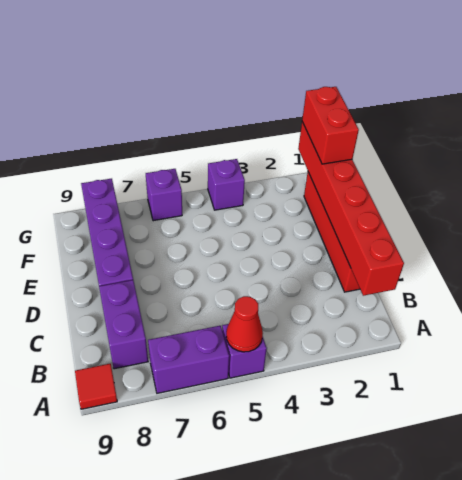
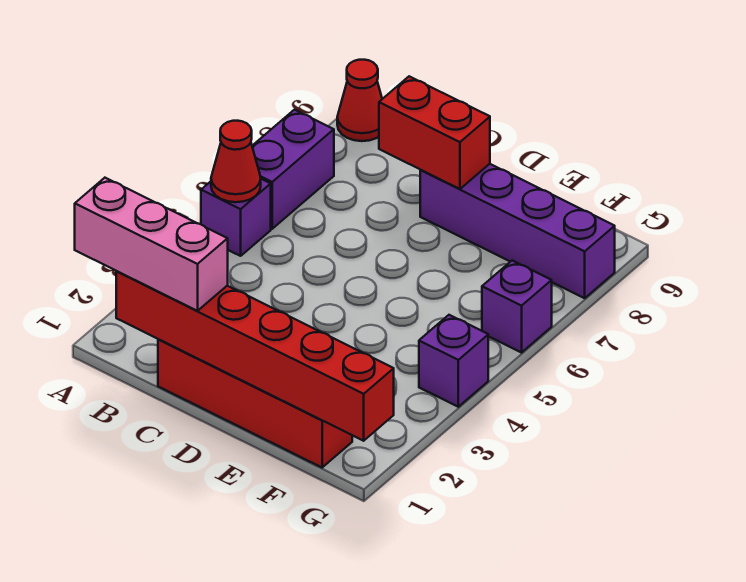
none -> pink 1x3 brick [75,178,228,311]
red 1x1 tile [75,364,117,409] -> red 1x1 cone [337,60,382,141]
purple 1x2 brick [99,280,148,369] -> none
red 1x2 brick [302,87,359,164] -> red 1x2 brick moved to [379,76,490,189]

